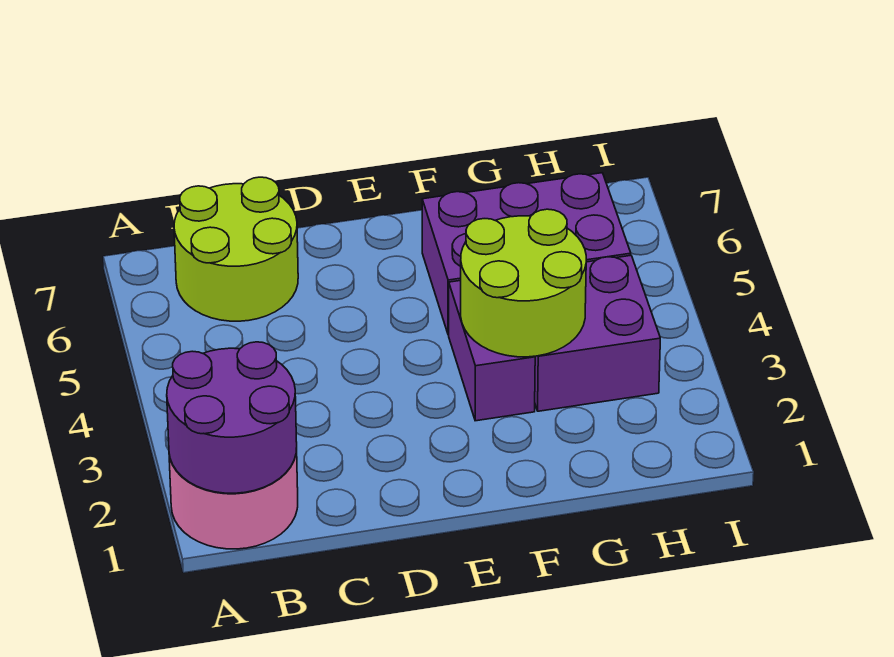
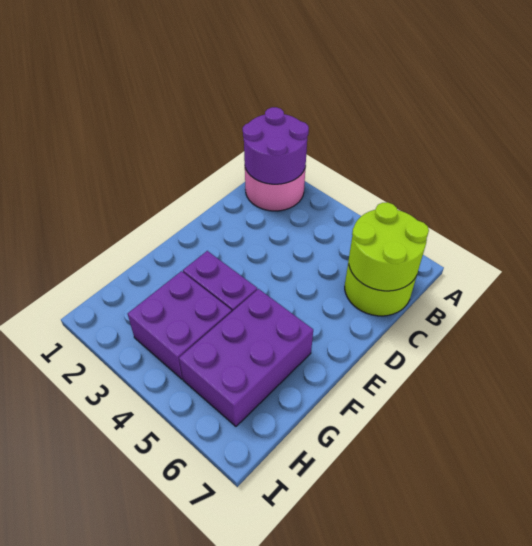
lime 2x2 round brick [461,209,586,357] -> lime 2x2 round brick moved to [349,202,429,291]

